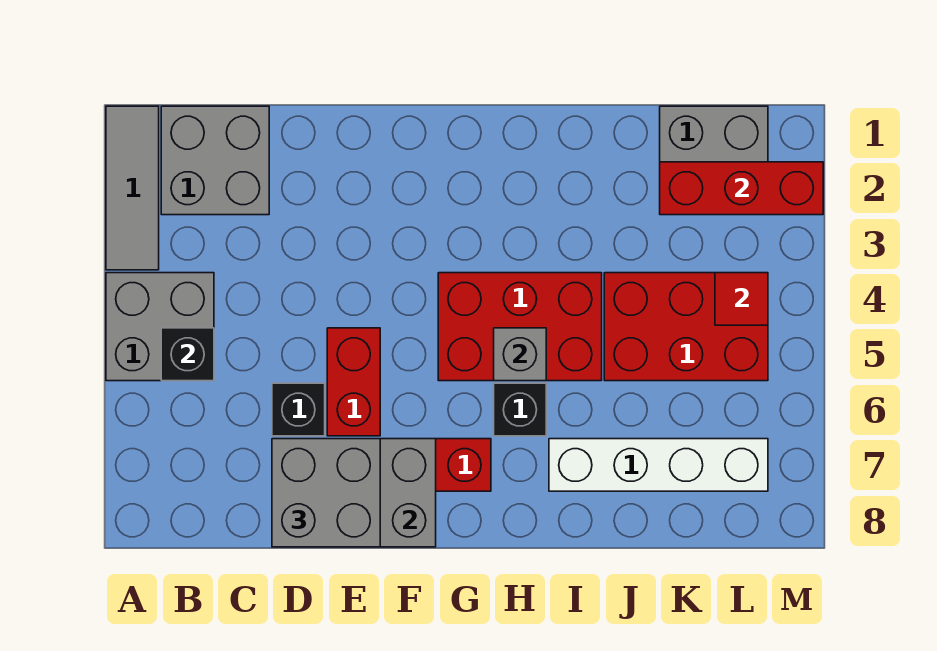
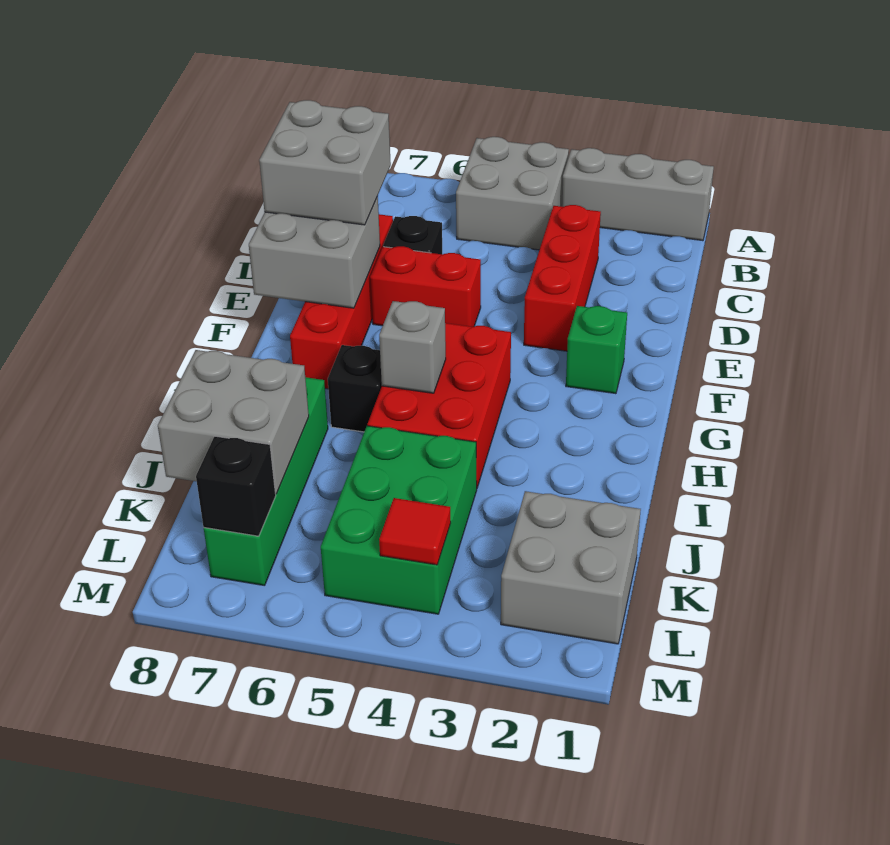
grey 1x3 tile [106,106,159,270] -> grey 1x3 brick [562,148,714,241]
grey 2x2 brick [161,106,269,215] -> grey 2x2 brick moved to [158,350,309,494]
black 1x1 brick [161,328,214,381] -> black 1x1 brick moved to [196,436,276,536]
none -> green 1x1 brick [566,306,627,394]
white 1x4 brick [549,439,768,491] -> green 1x4 brick [204,377,328,586]
red 2x3 brick [604,273,768,381] -> green 2x3 brick [321,426,477,614]
red 1x3 brick [660,162,823,215] -> red 1x3 brick moved to [524,205,601,351]

